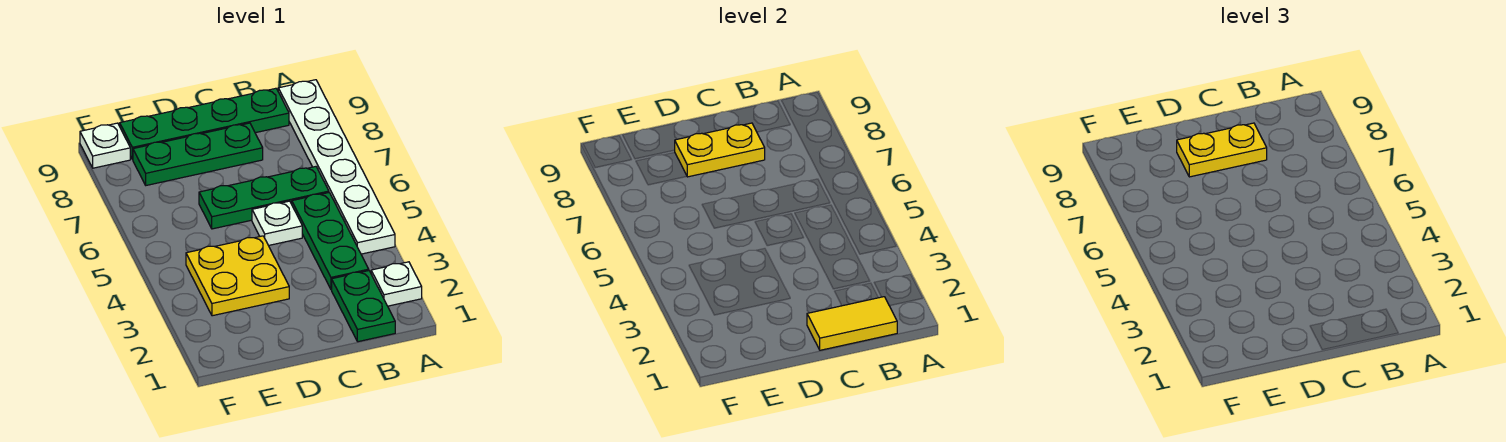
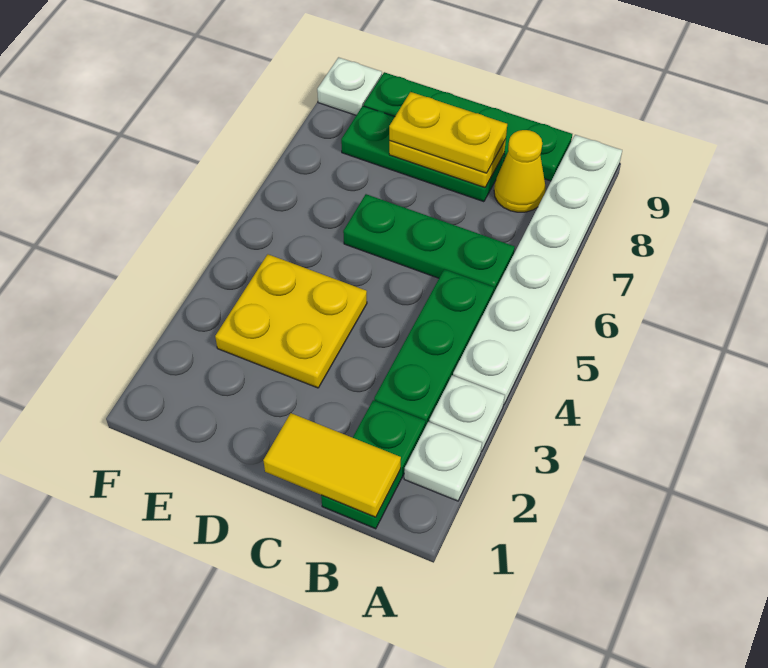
none -> yellow 1x1 cone [494,130,546,212]
white 1x1 plate [252,201,302,245] -> white 1x1 plate moved to [429,375,505,452]

